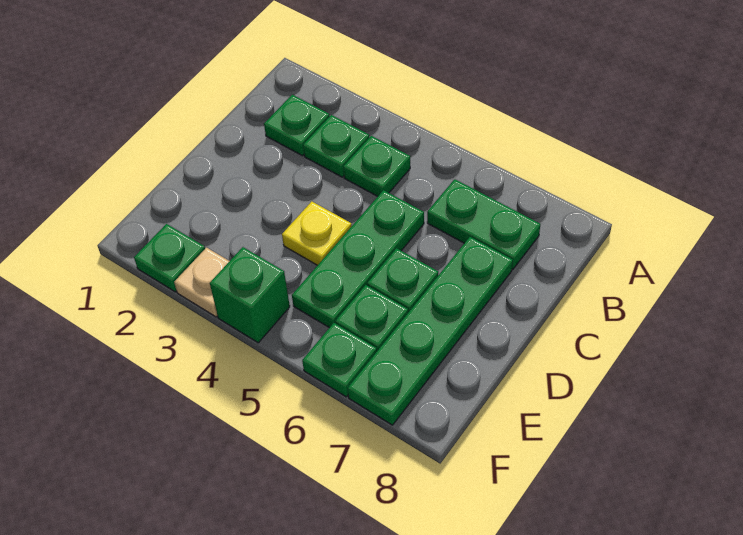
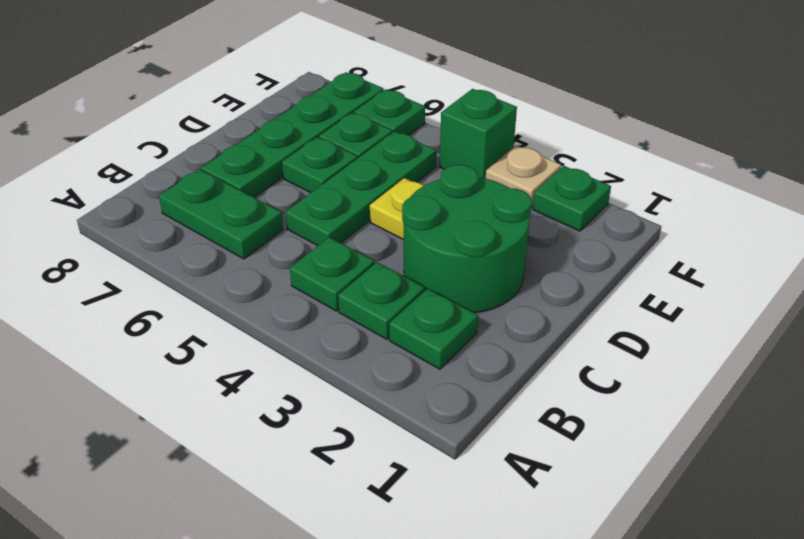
none -> green 2x2 round brick [402,165,532,313]

